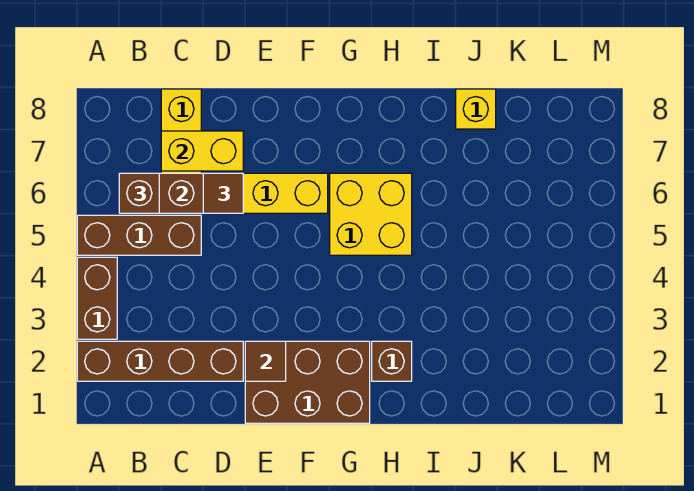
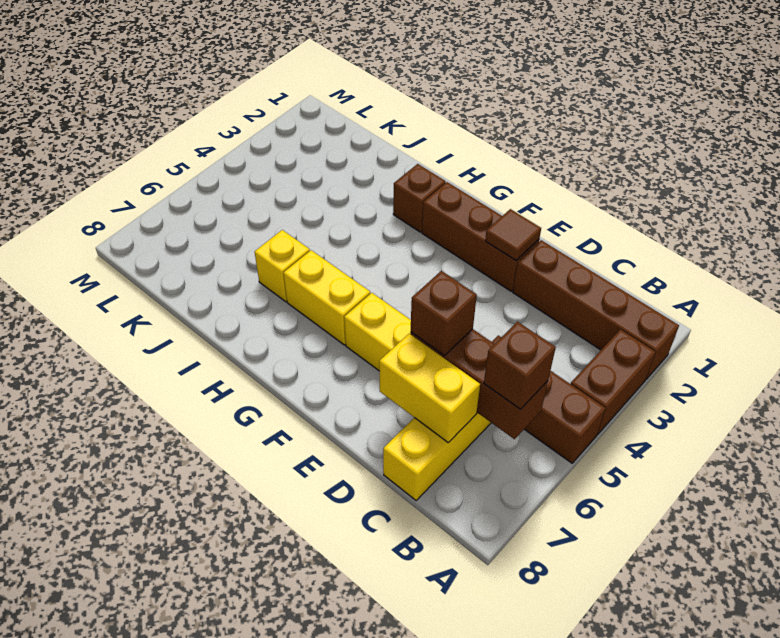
brown 1x1 tile [203,173,243,213] -> brown 1x1 brick [411,271,477,355]
brown 2x3 brick [245,341,370,423] -> brown 1x3 brick [422,182,539,291]
yellow 2x2 brick [330,173,412,255] -> yellow 1x2 brick [284,250,370,345]
yellow 1x1 brick [456,89,496,129] -> yellow 1x1 brick moved to [255,230,310,302]

